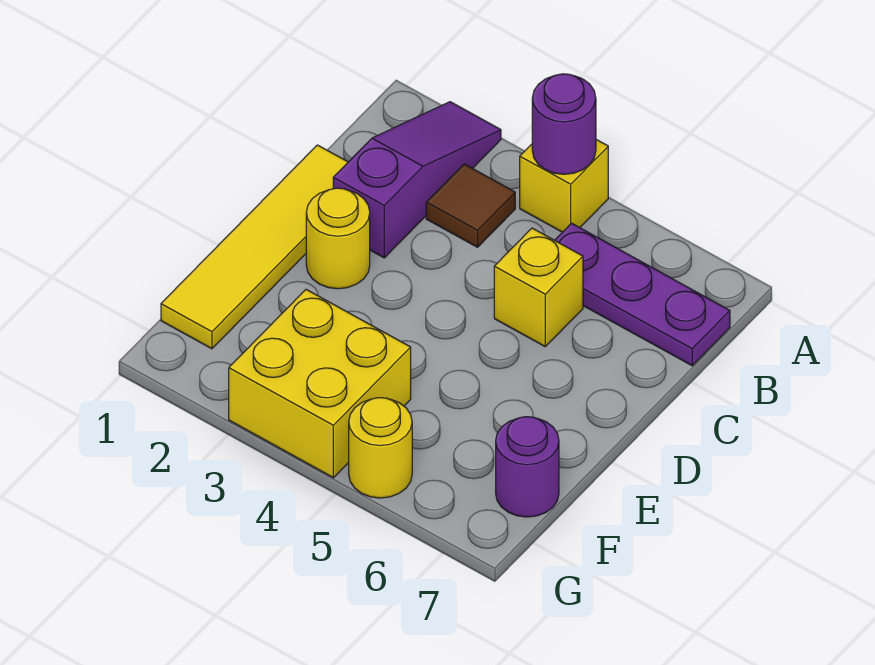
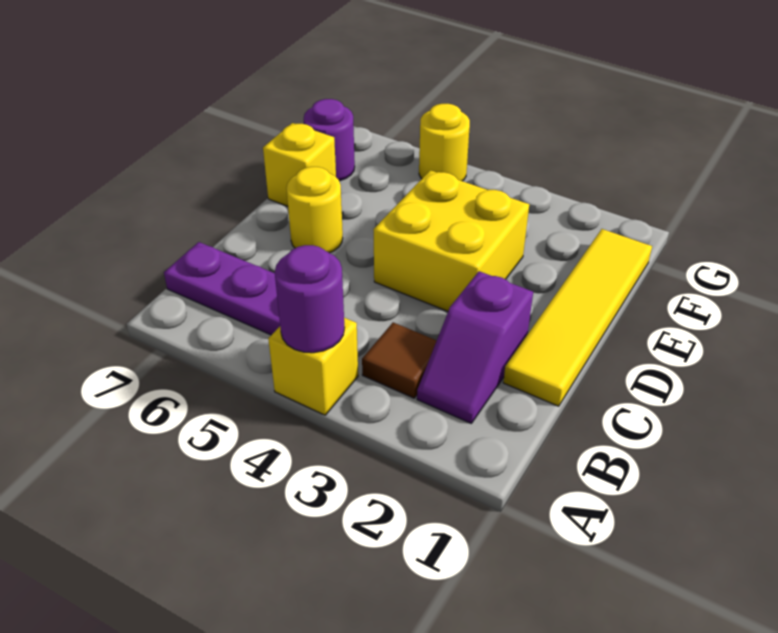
purple 1x3 slope [333,102,501,258] -> purple 1x2 slope [417,271,533,423]
yellow 1x1 brick [494,228,583,346] -> yellow 1x1 brick moved to [263,123,336,206]
yellow 1x1 round brick [306,188,370,289] -> yellow 1x1 round brick moved to [286,167,343,253]
yellow 2x2 brick [229,290,411,478] -> yellow 2x2 brick moved to [373,170,529,311]

